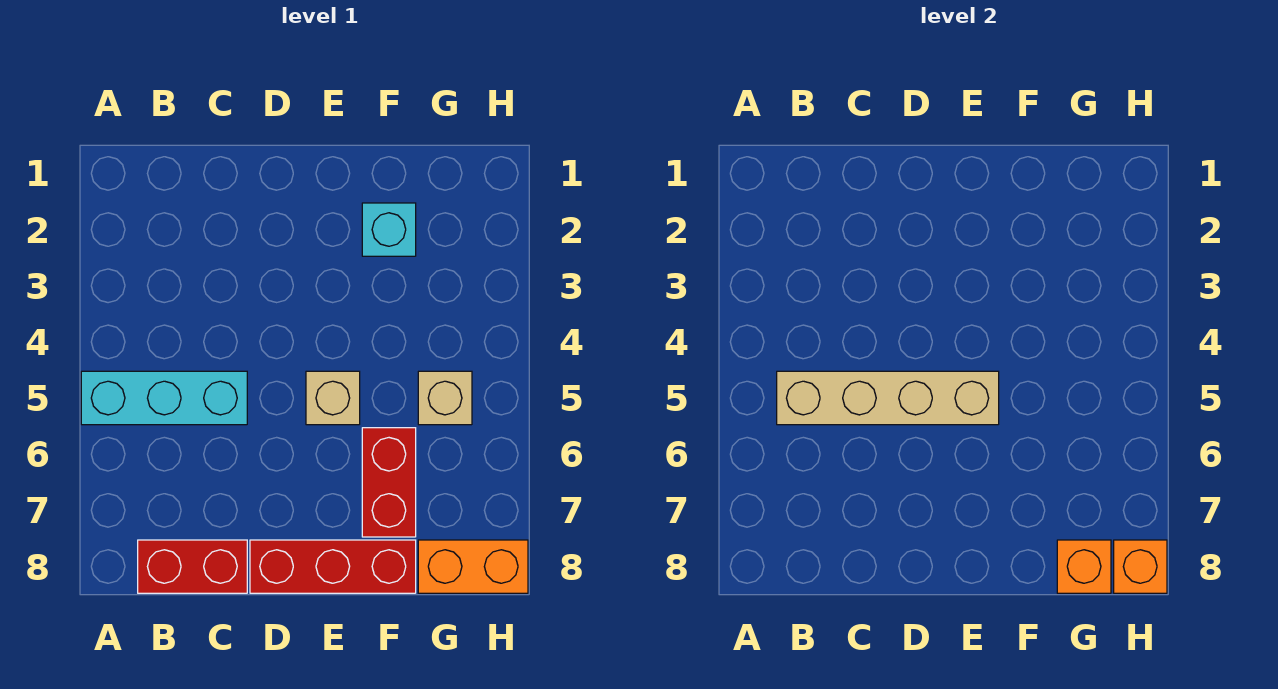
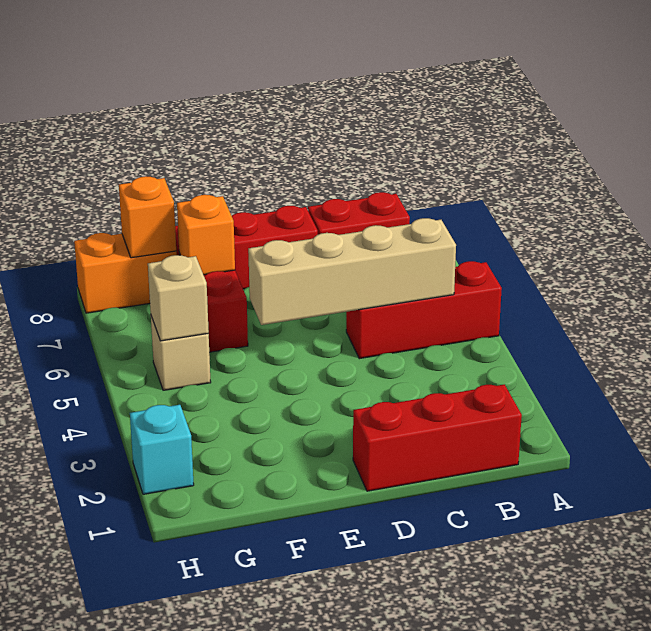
cyan 1x3 brick [81,371,247,425] -> red 1x3 brick [346,261,502,359]
none -> red 1x3 brick [353,384,522,491]
tan 1x1 brick [306,371,360,425] -> tan 1x1 brick moved to [148,255,209,341]
cyan 1x1 brick [362,203,416,256] -> cyan 1x1 brick moved to [130,405,194,494]
orange 1x1 brick [1114,540,1167,593] -> orange 1x1 brick moved to [177,195,235,275]

